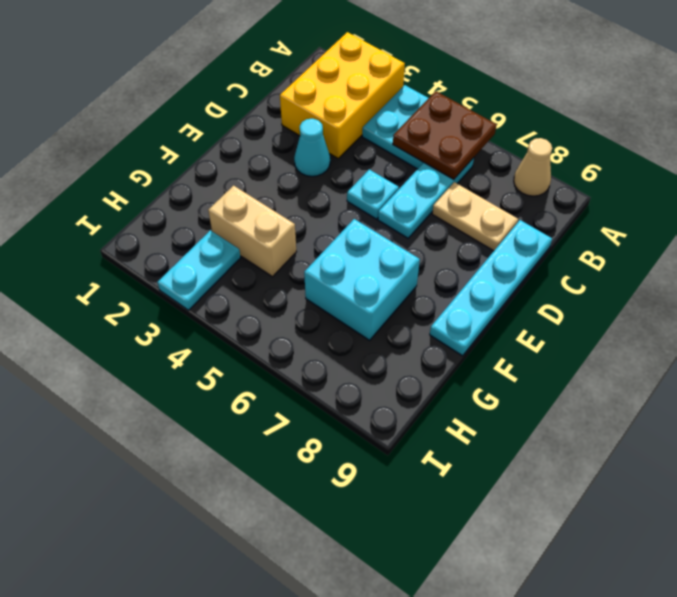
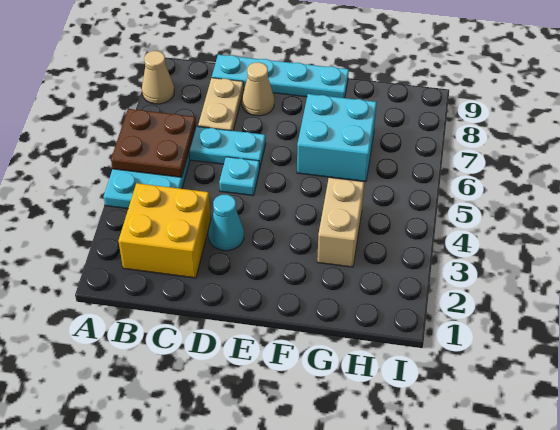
yellow 2x3 brick [280,32,405,158] -> yellow 2x2 brick [119,183,211,278]
none -> tan 1x1 cone [242,62,274,116]
cyan 1x2 plate [158,230,240,310] -> none

